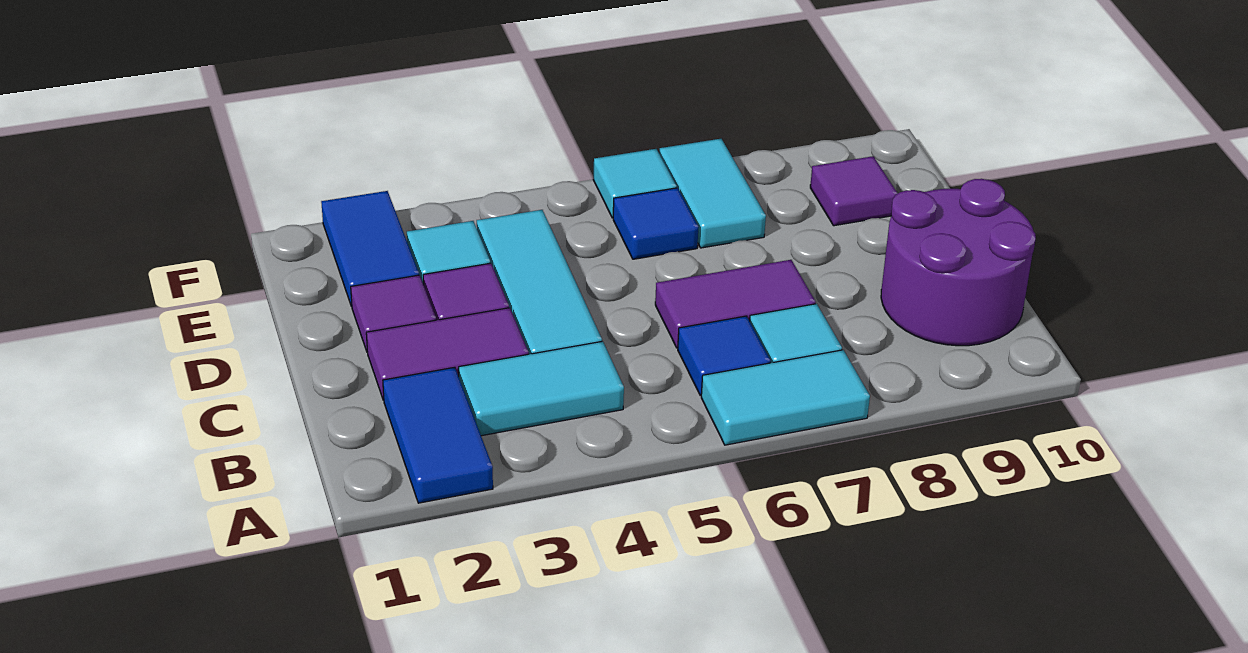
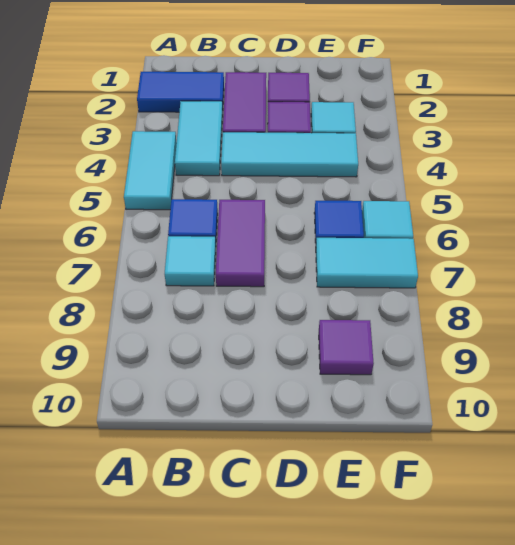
cyan 1x2 tile [701,350,870,445] -> cyan 1x2 tile moved to [124,131,177,210]
purple 2x2 round brick [881,179,1036,346] -> none
blue 1x2 tile [321,191,419,307] -> none

